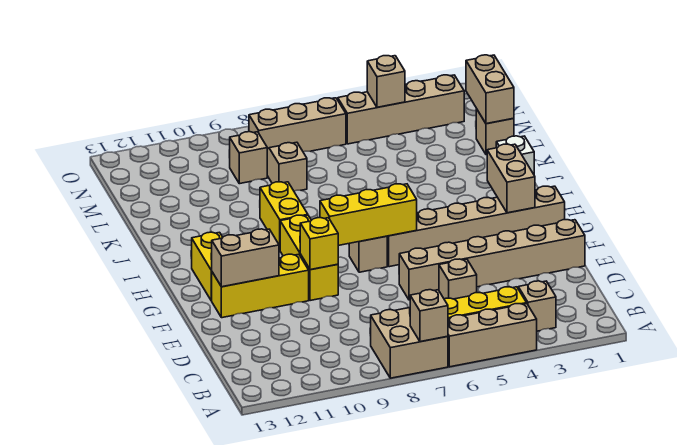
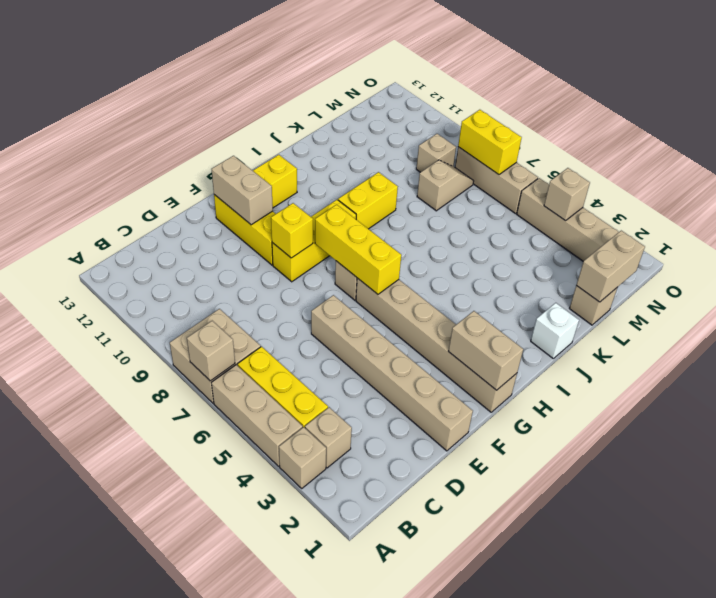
tan 1x1 brick [439,259,477,299] -> tan 1x1 brick moved to [279,427,326,488]
tan 1x2 brick [487,144,535,213] -> tan 1x2 brick turned to [448,311,523,390]
none -> yellow 1x2 brick [458,110,522,175]

